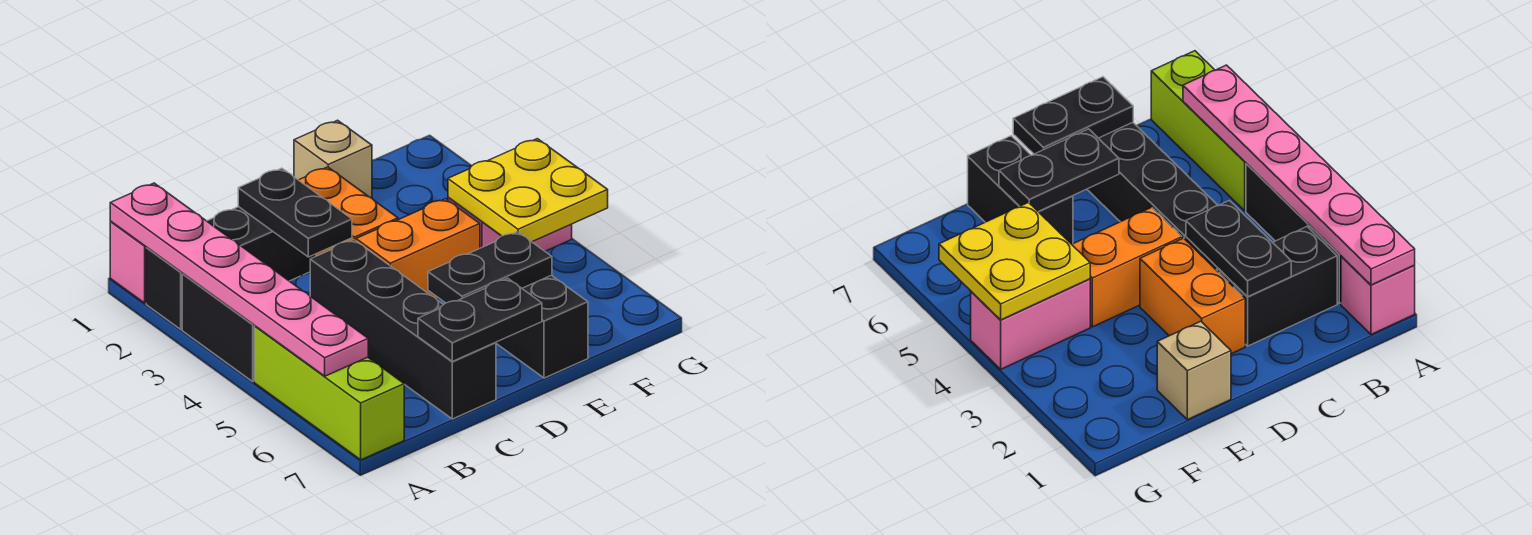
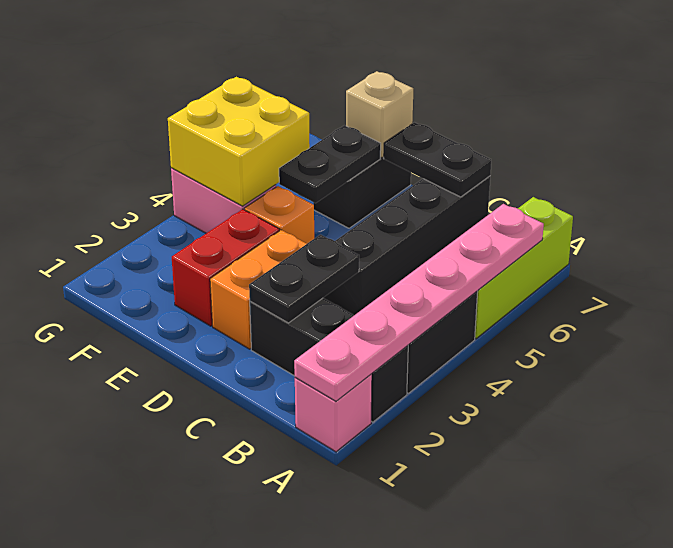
orange 1x2 brick [356,199,480,299] -> orange 1x1 brick [245,186,314,244]
black 1x2 plate [428,232,552,303] -> black 1x2 plate turned to [279,125,381,203]
tan 1x1 brick [294,120,372,198] -> tan 1x1 brick moved to [346,71,413,158]
none -> red 1x2 brick [172,209,279,326]
yellow 2x2 plate [448,139,608,242] -> yellow 2x2 brick [168,77,310,206]

